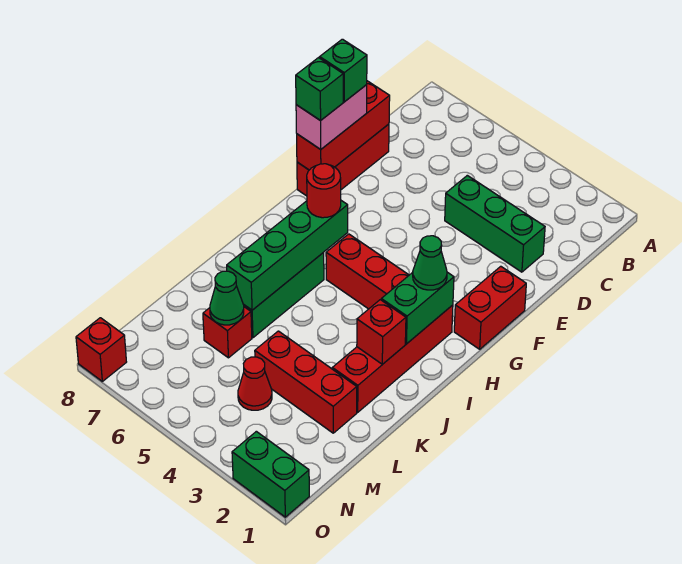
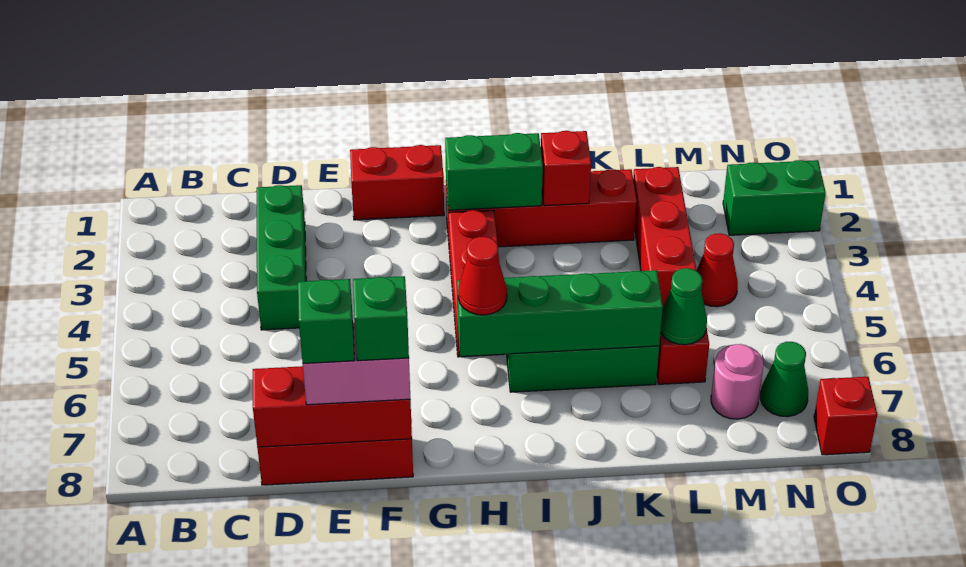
green 1x1 cone [413,236,447,290] -> green 1x1 cone moved to [760,342,808,417]
red 1x1 round brick [307,164,341,218] -> red 1x1 cone [458,237,507,315]
none -> pink 1x1 round brick [711,344,763,419]
green 1x2 brick [232,431,309,517] -> green 1x2 brick turned to [723,160,826,235]

